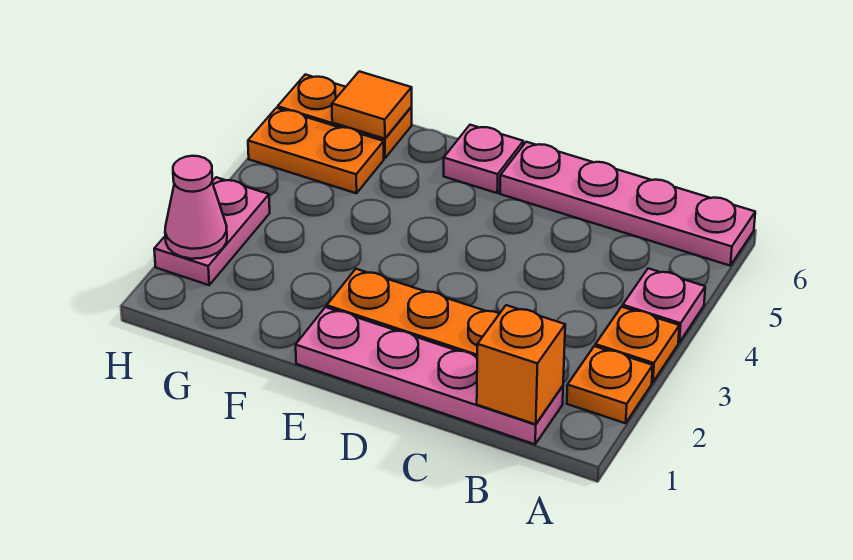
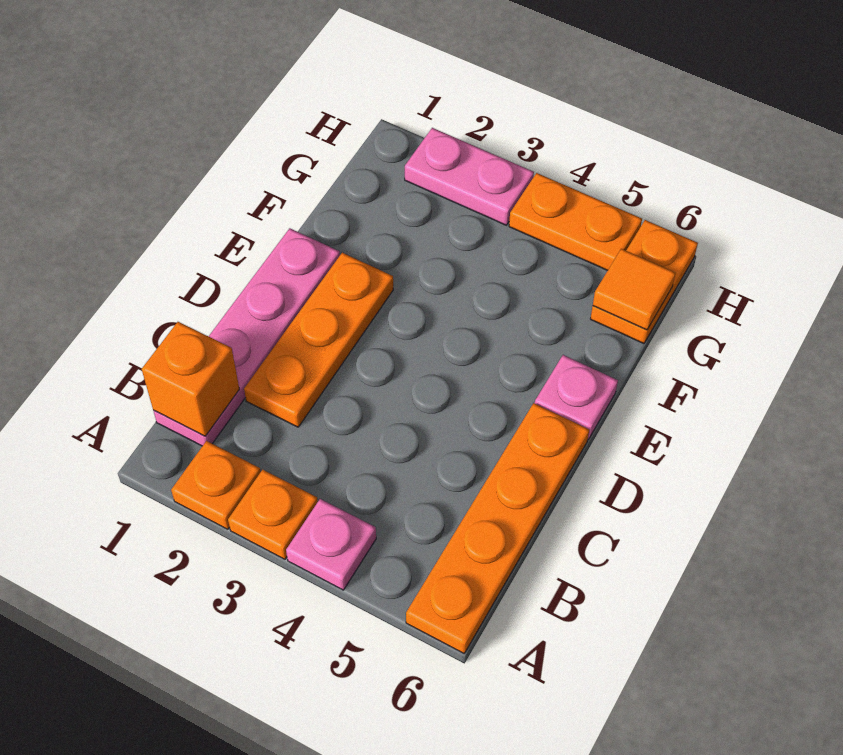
pink 1x4 plate [500,142,755,266] -> orange 1x4 plate [406,403,589,653]
orange 1x2 plate [248,108,384,193] -> orange 1x2 plate turned to [509,173,642,270]
pink 1x1 cone [165,156,227,259] -> none

